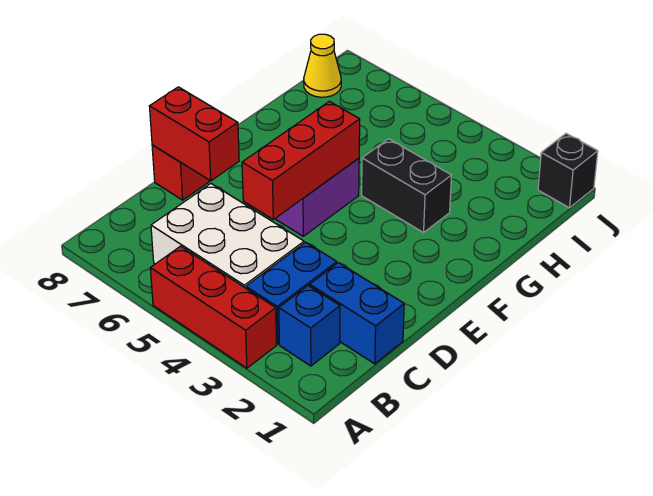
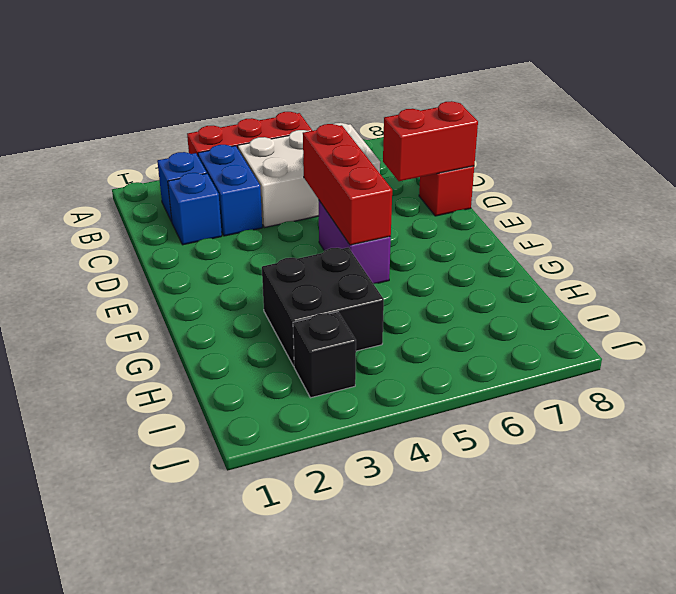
blue 1x2 brick [310,263,404,364] -> blue 1x1 brick [168,173,222,245]
black 1x2 brick [362,139,451,233] -> black 2x2 brick [262,247,384,366]
yellow 1x1 cone [304,34,341,97] -> none
black 1x1 brick [538,134,598,208] -> black 1x1 brick moved to [293,312,356,398]

